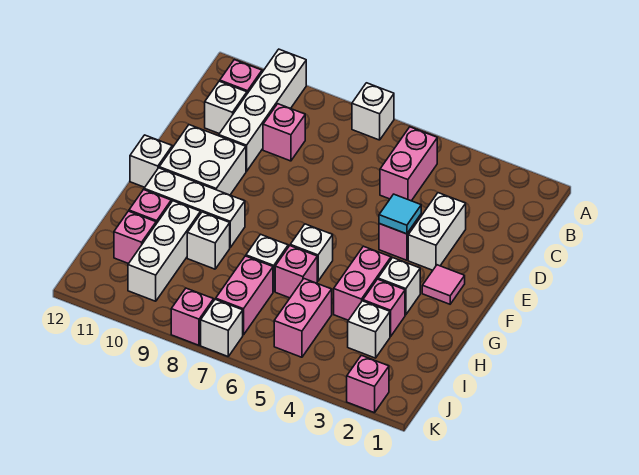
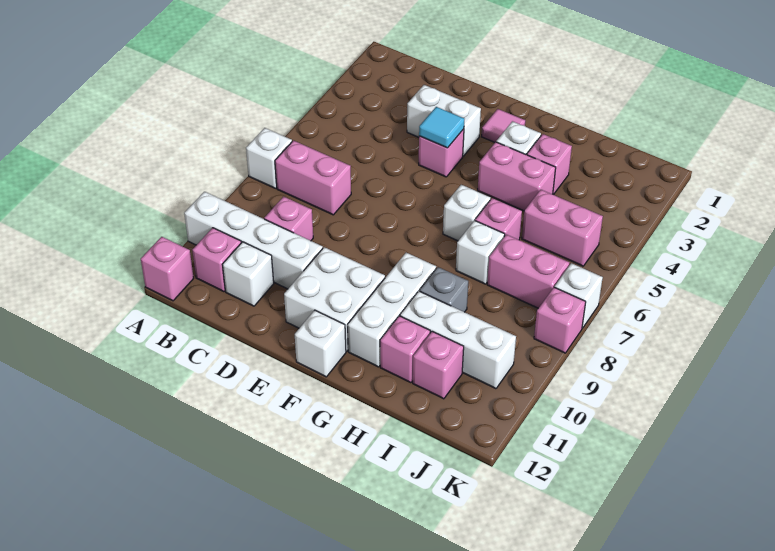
pink 1x2 brick [380,127,437,201] -> pink 1x2 brick moved to [275,141,351,215]
white 1x1 brick [187,212,230,269] -> grey 1x1 brick [420,267,468,312]
white 1x1 brick [348,301,390,358] -> none
pink 1x1 brick [347,355,389,413] -> pink 1x1 brick moved to [141,237,194,301]

